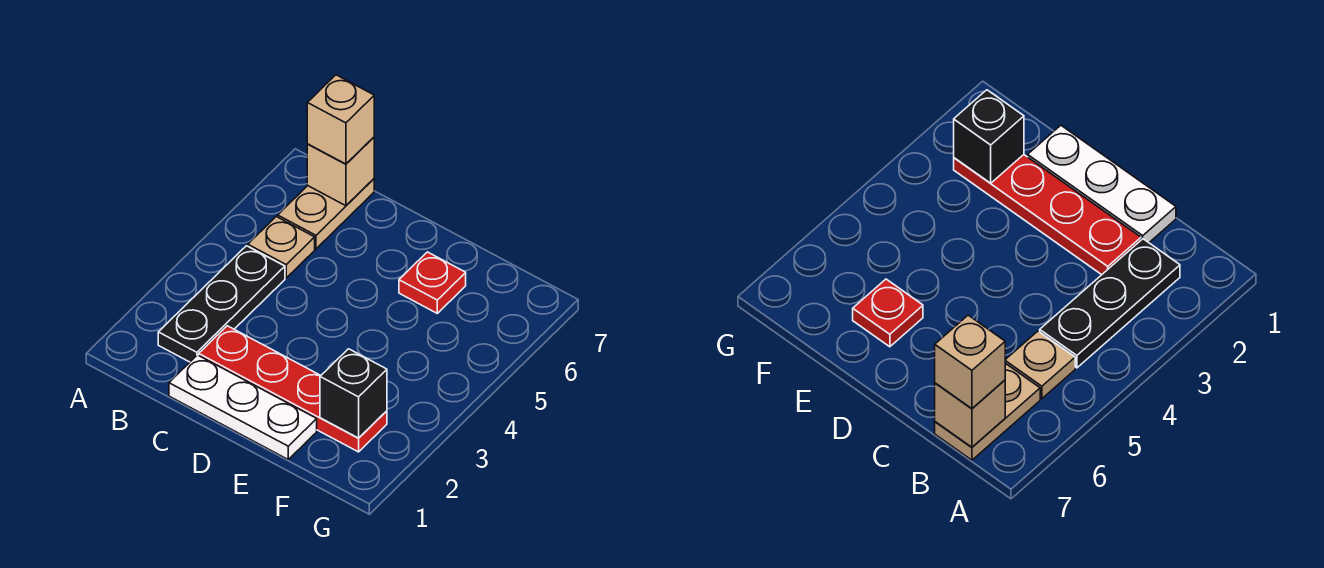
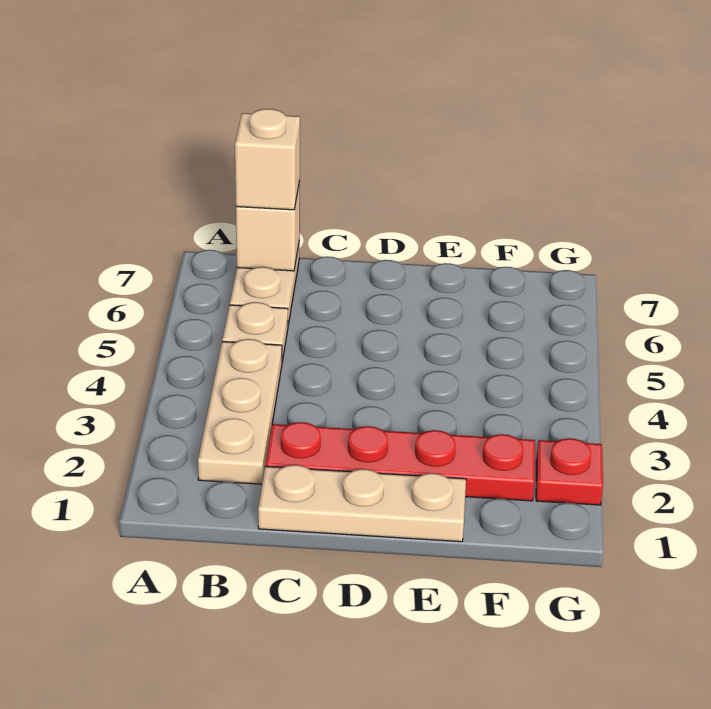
black 1x3 plate [158,246,285,362] -> tan 1x3 plate [198,339,282,484]
white 1x3 plate [169,355,317,459] -> tan 1x3 plate [258,465,466,542]
red 1x1 plate [399,252,466,313] -> red 1x1 plate moved to [536,438,603,505]
black 1x1 brick [320,349,387,438] -> none

